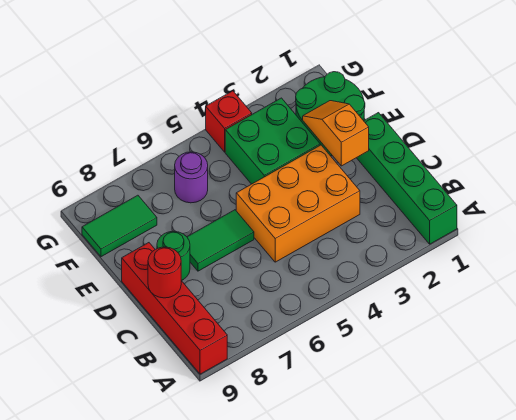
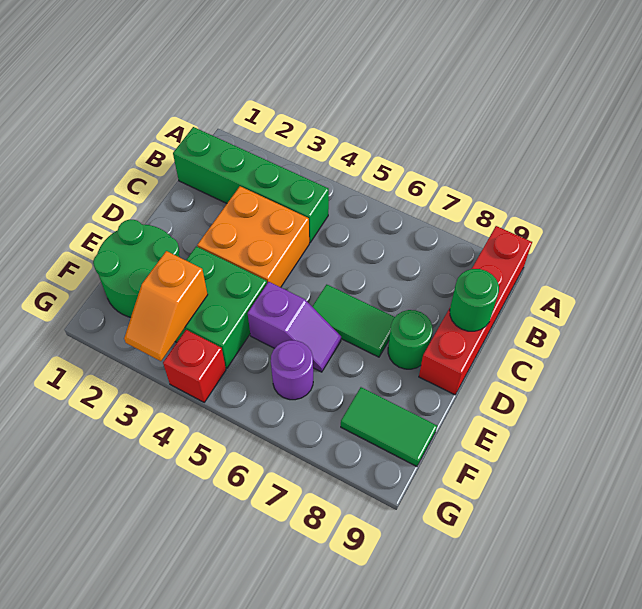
green 1x4 brick [357,113,457,244] -> green 1x4 brick turned to [173,127,329,243]
orange 2x3 brick [236,145,360,262] -> orange 2x2 brick [197,186,309,287]
red 1x1 round brick [148,247,181,298] -> green 1x1 round brick [450,269,499,331]
orange 1x2 slope [303,101,369,166] -> orange 1x2 slope moved to [124,251,208,361]
none -> purple 1x2 slope [248,282,341,372]

